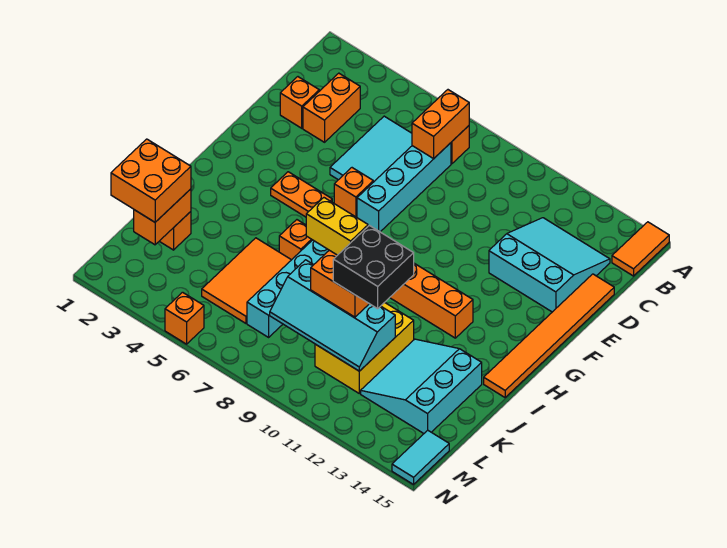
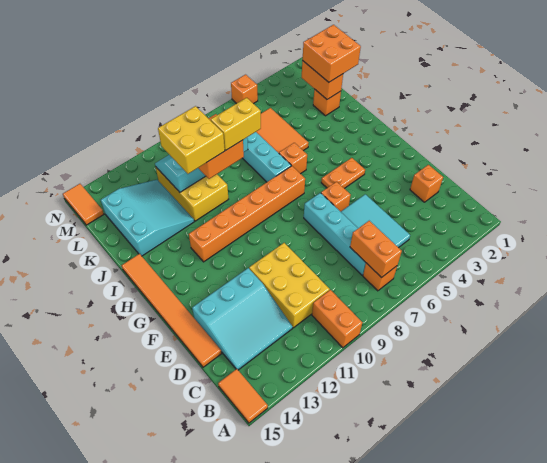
orange 1x2 brick [303,73,360,142] -> orange 1x2 brick moved to [312,290,362,348]
none -> yellow 2x3 brick [249,243,330,328]
black 2x2 brick [333,225,414,309] -> yellow 2x2 brick [158,106,225,174]
cyan 1x2 tile [392,430,449,484] -> orange 1x2 tile [63,184,104,225]

